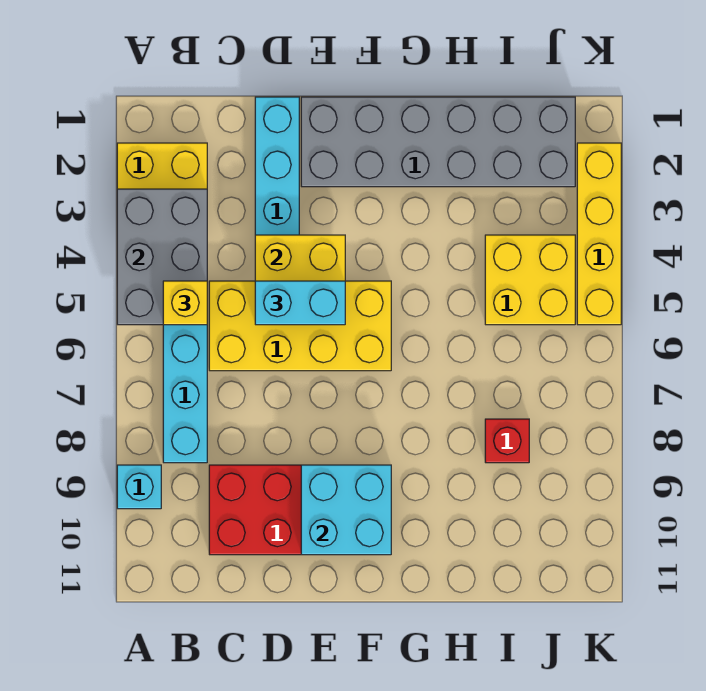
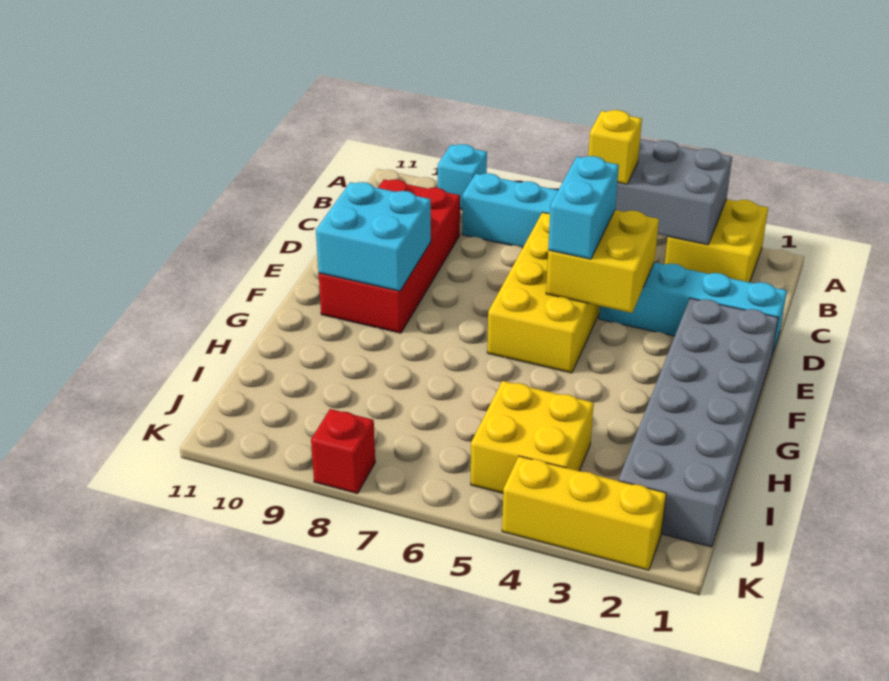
red 1x1 brick [485,419,529,463] -> red 1x1 brick moved to [311,409,375,494]
yellow 1x4 brick [577,143,621,325] -> yellow 1x3 brick [502,456,666,570]

